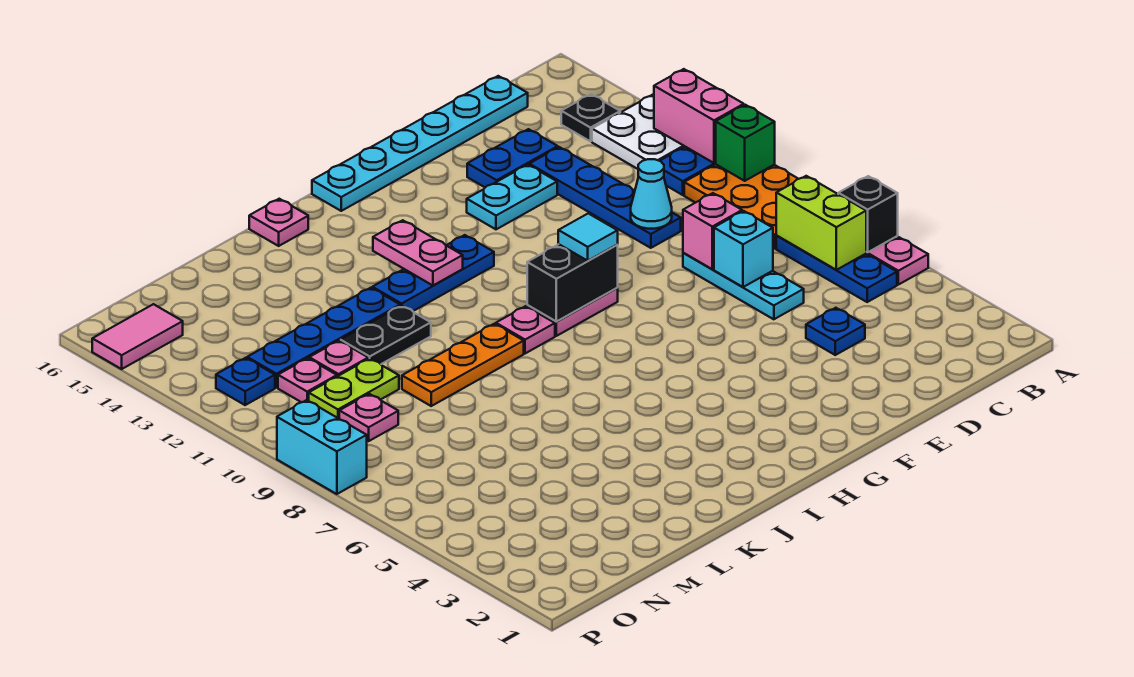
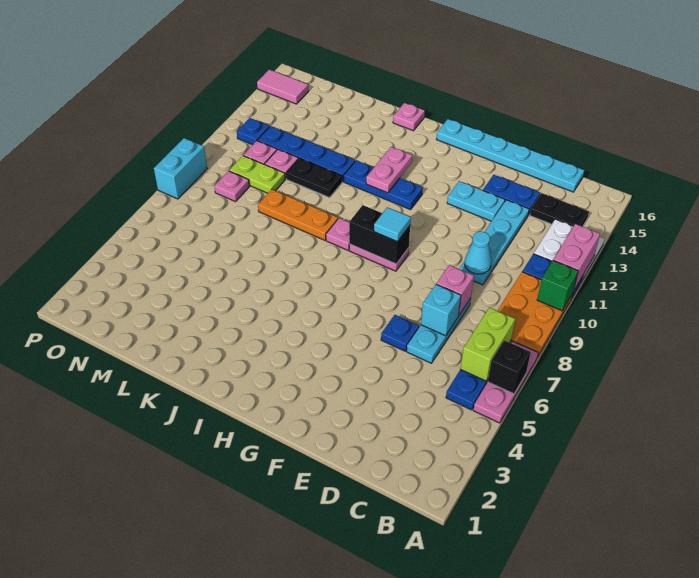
black 1x1 plate [561,94,620,141] -> black 1x2 plate [530,193,589,227]
blue 1x1 plate [806,308,865,355] -> blue 1x1 plate moved to [381,315,419,351]
blue 1x4 plate [529,147,681,248] -> cyan 1x4 plate [460,200,529,285]

